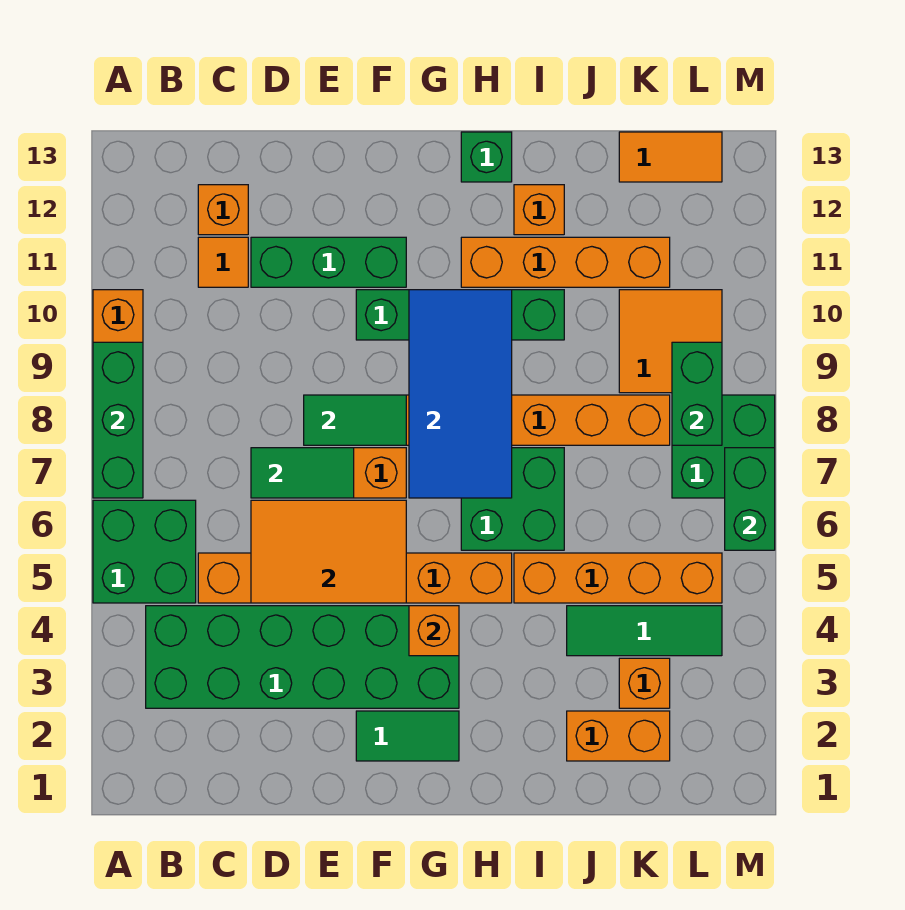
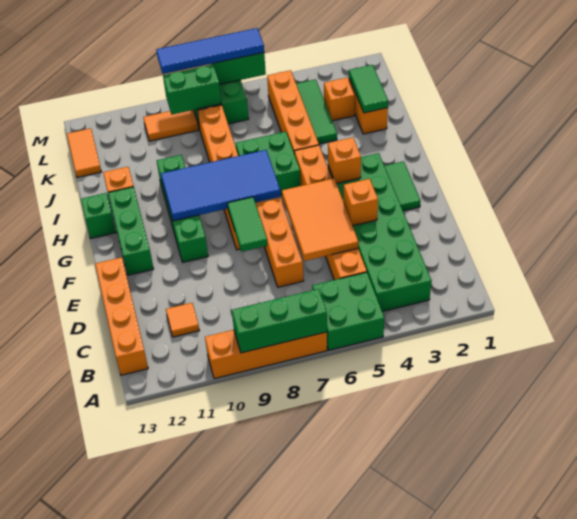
orange 1x1 brick [198,185,248,235] -> orange 1x1 brick moved to [344,179,378,226]
green 1x2 tile [251,448,354,498] -> green 1x2 tile moved to [349,65,388,113]
green 1x3 brick [251,237,406,287] -> green 1x3 brick moved to [108,187,154,275]
orange 1x4 brick [461,237,670,287] -> orange 1x4 brick moved to [95,257,148,375]
orange 2x2 tile [619,290,722,393] -> orange 1x2 tile [143,110,198,141]
none -> blue 1x4 tile [156,28,264,74]

